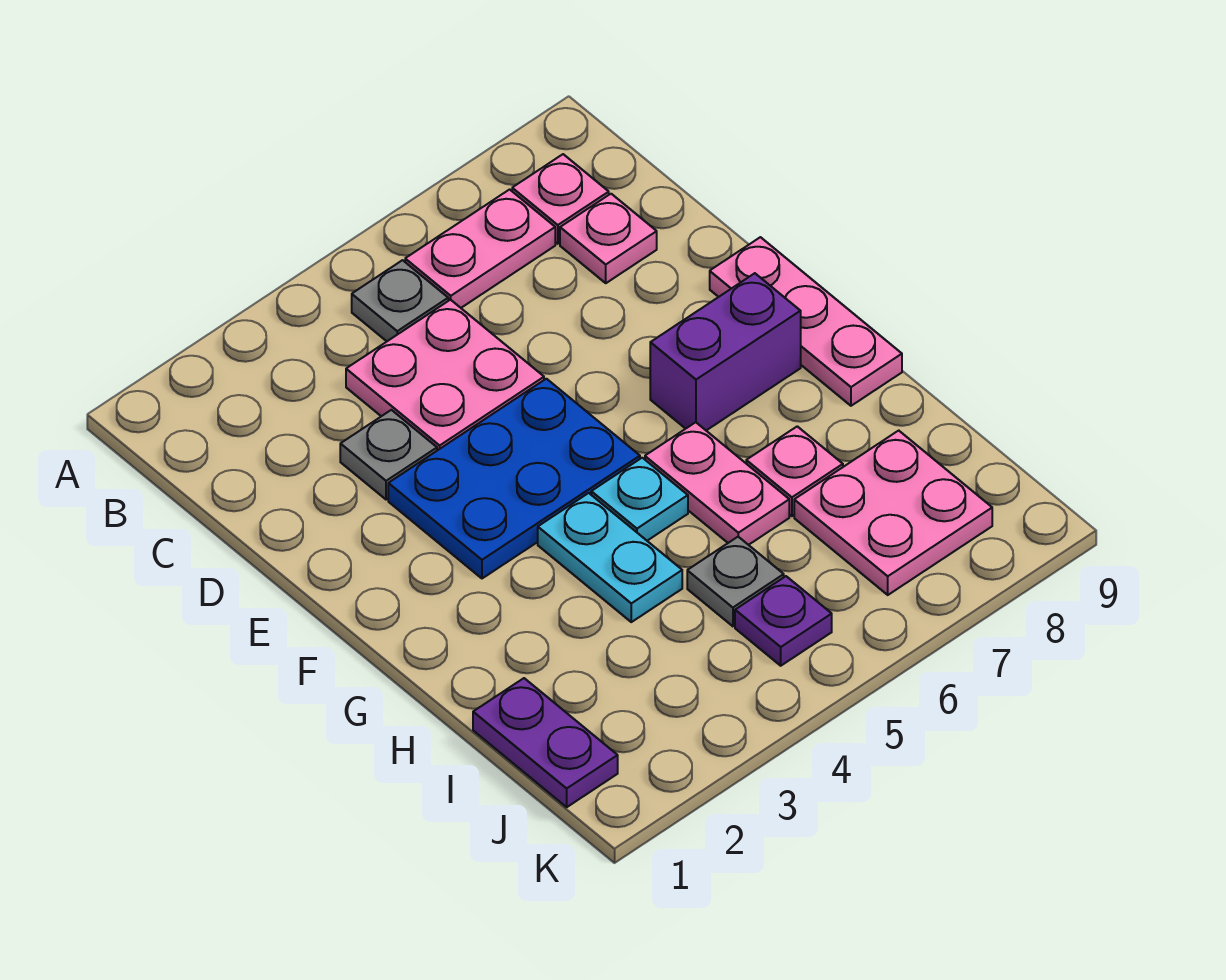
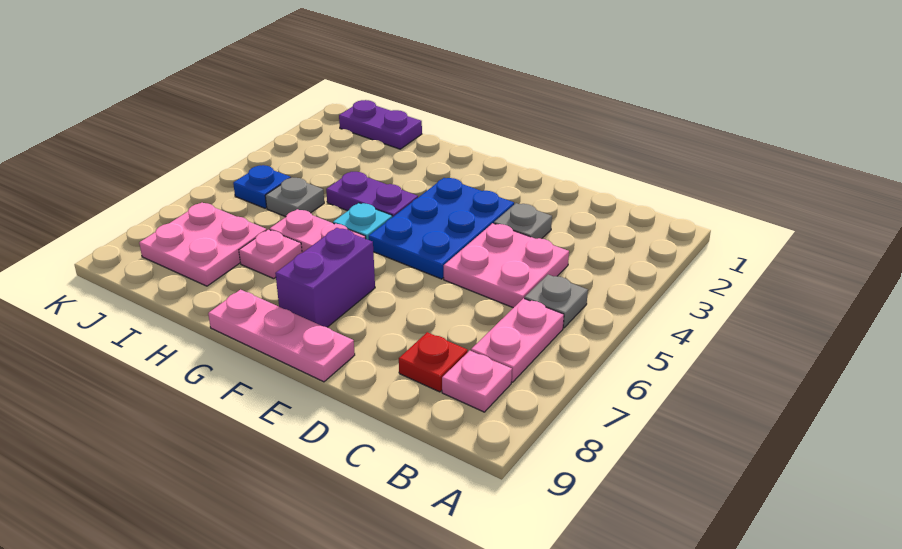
pink 1x1 plate [560,194,657,283] -> red 1x1 plate [399,332,468,392]
cyan 1x2 plate [538,493,682,622] -> purple 1x2 plate [326,172,418,217]
purple 1x1 plate [735,576,832,666] -> blue 1x1 plate [233,165,291,208]

